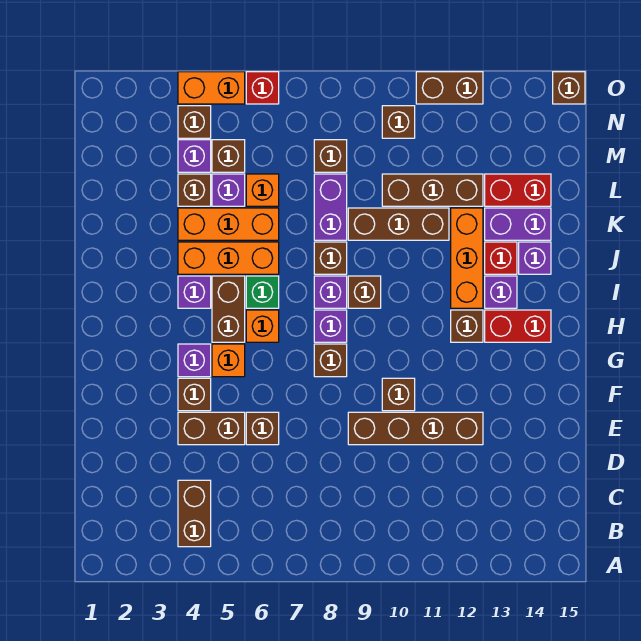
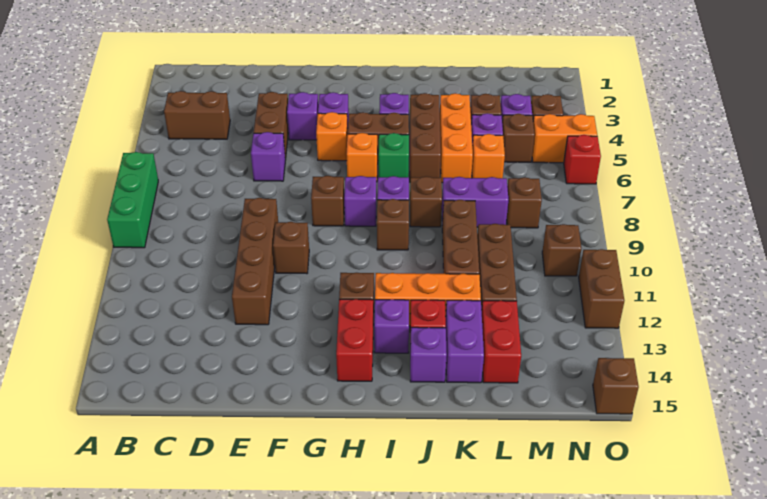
none -> green 1x3 brick [107,152,158,248]
brown 1x1 brick [246,412,279,445] -> purple 1x1 brick [251,132,285,181]
brown 1x1 brick [178,378,211,411] -> purple 1x1 brick [287,92,318,140]
orange 1x3 brick [178,242,279,274] -> brown 1x3 brick [410,93,441,178]
orange 1x2 brick [178,72,245,104] -> orange 1x2 brick turned to [532,114,597,163]

